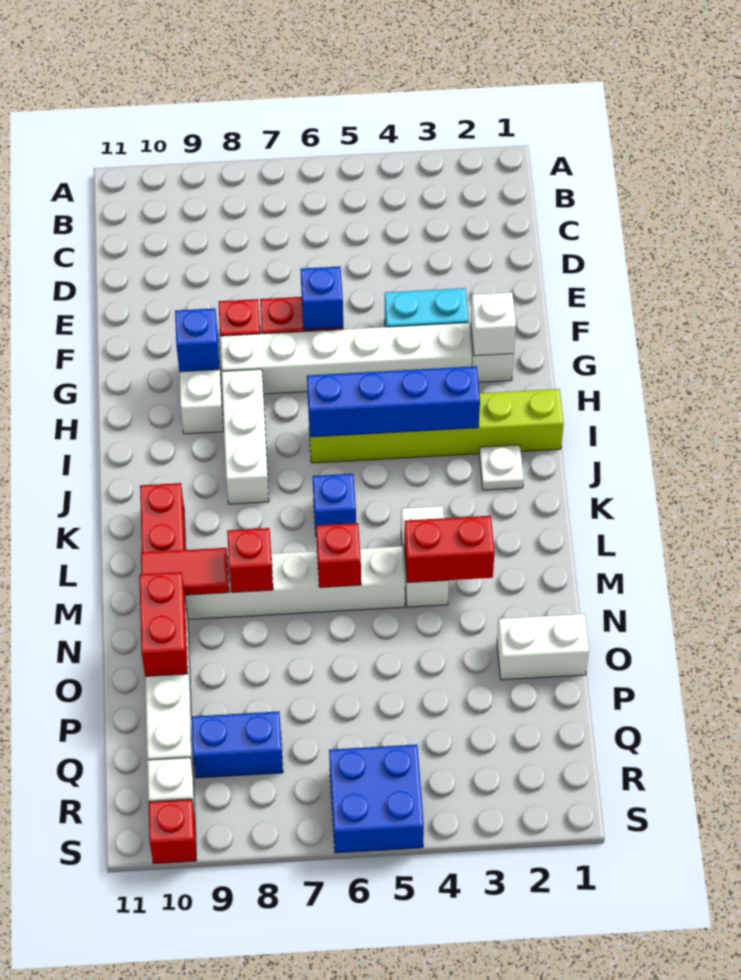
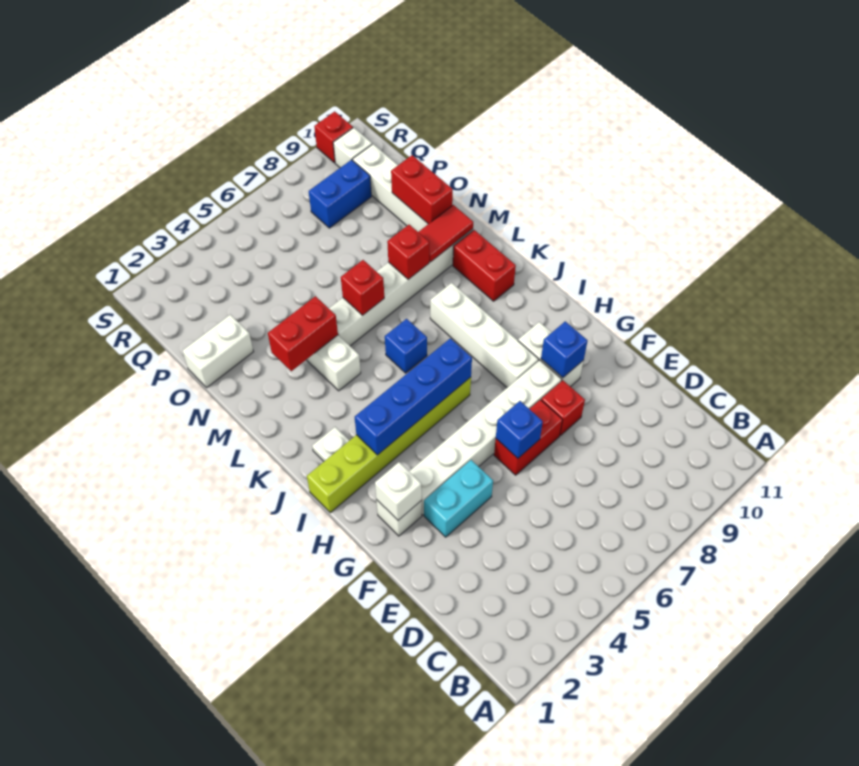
white 1x3 brick [222,369,269,504] -> white 1x4 brick [430,283,539,387]
blue 2x2 brick [329,744,424,853] -> none

